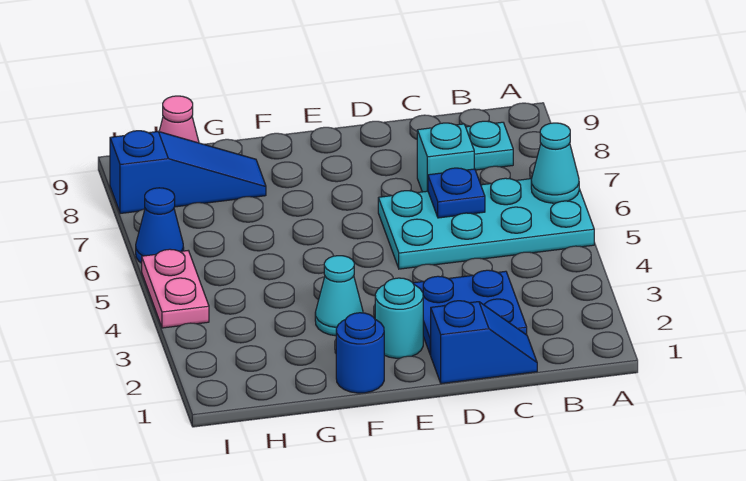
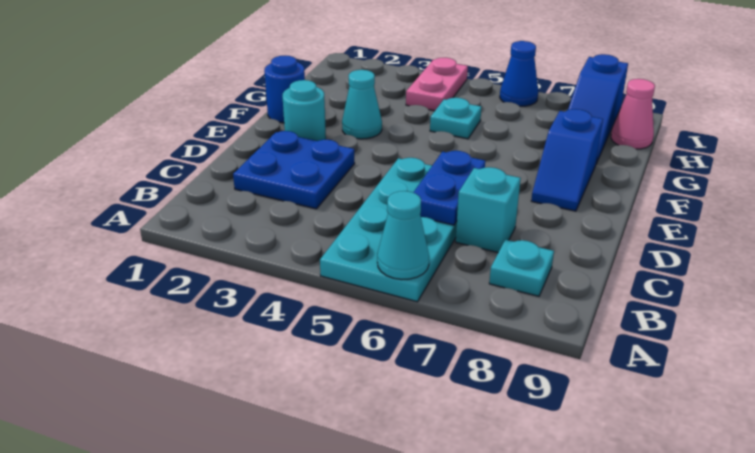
blue 1x2 slope [431,301,537,384] -> blue 1x2 slope moved to [531,109,603,211]
blue 1x1 plate [428,168,485,218] -> blue 1x2 plate [413,151,485,225]
none -> cyan 1x1 plate [430,98,481,139]
pink 1x2 plate [142,249,209,328] -> pink 1x2 plate turned to [406,58,468,111]

